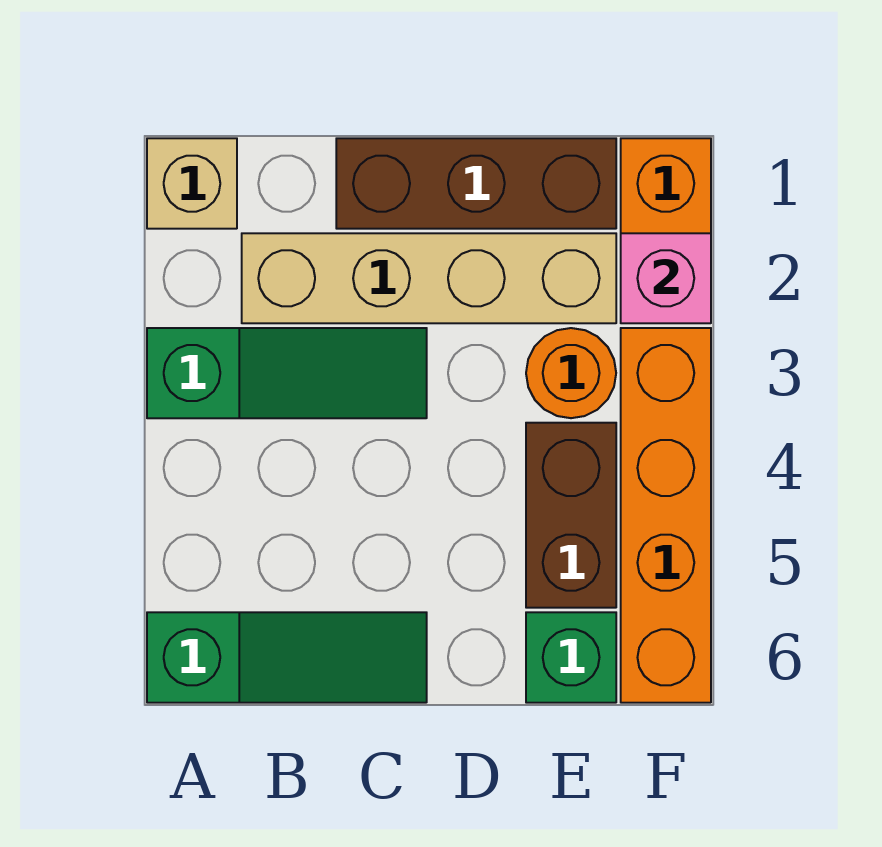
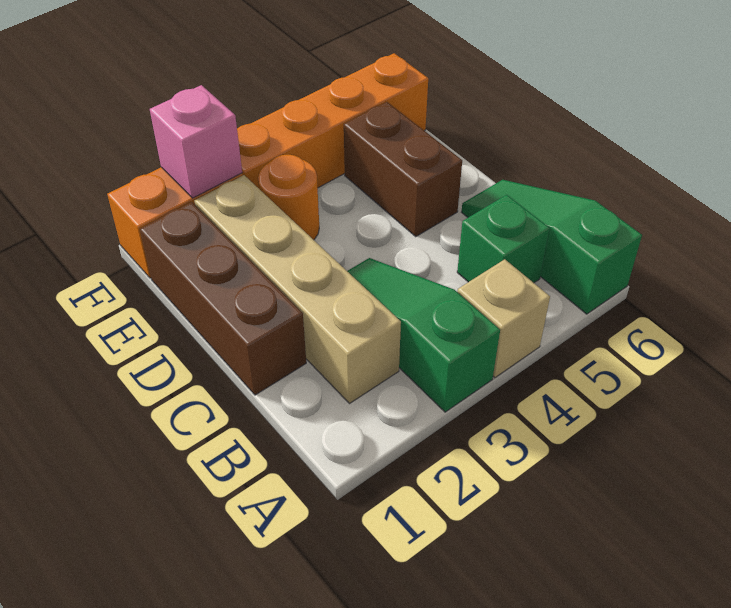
tan 1x1 brick [147,138,237,229] -> tan 1x1 brick moved to [457,259,550,378]
brown 1x2 brick [526,423,616,608] -> brown 1x2 brick turned to [344,102,462,236]
green 1x1 brick [526,612,616,703] -> green 1x1 brick moved to [457,195,549,283]

